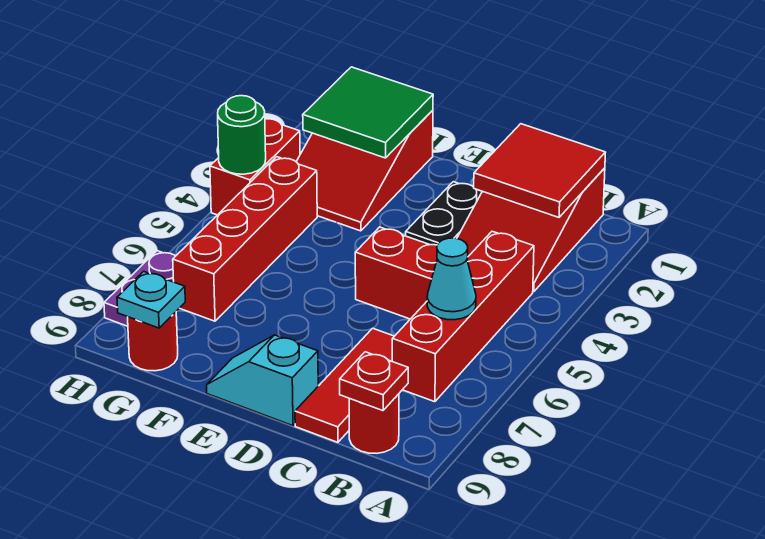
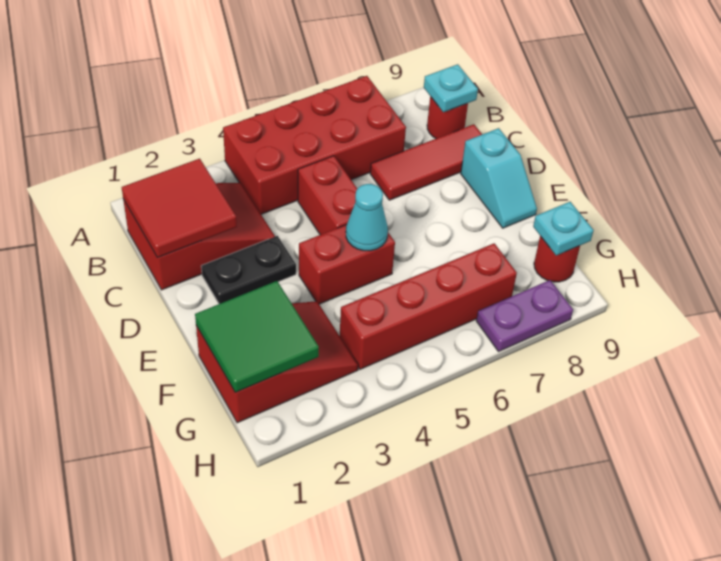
red 1x4 brick [392,231,534,402] -> red 2x4 brick [223,76,406,214]
cyan 1x1 cone [427,238,476,320] -> cyan 1x1 cone moved to [346,184,388,251]
red 1x1 plate [340,352,408,411] -> cyan 1x1 plate [424,64,478,112]
red 1x2 brick [210,119,300,215] -> red 1x2 brick moved to [299,225,395,304]
green 1x1 round brick [218,96,266,174] -> none

